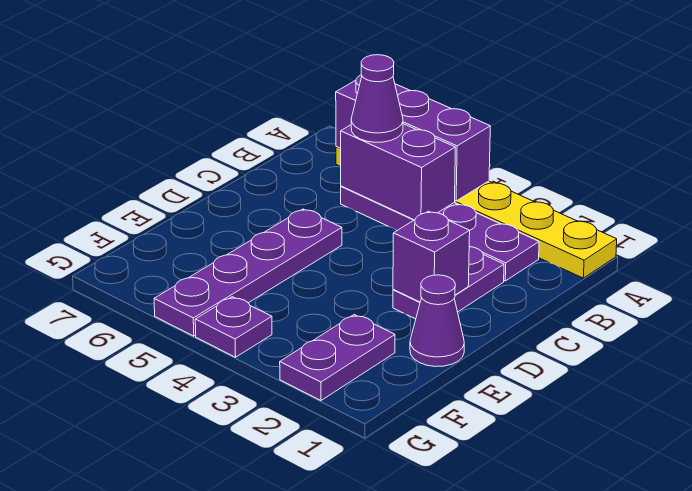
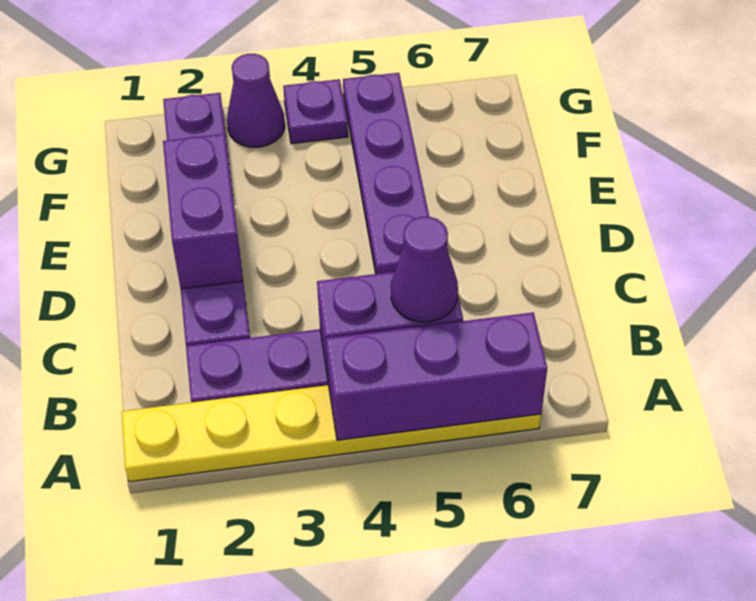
purple 1x1 brick [393,211,470,302] -> purple 1x2 brick [163,134,243,289]
purple 1x1 cone [410,275,464,367] -> purple 1x1 cone moved to [227,54,285,147]

